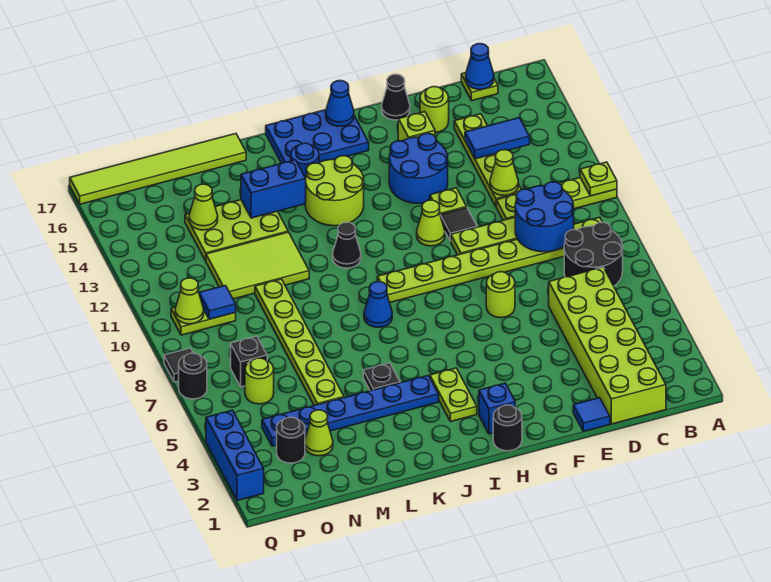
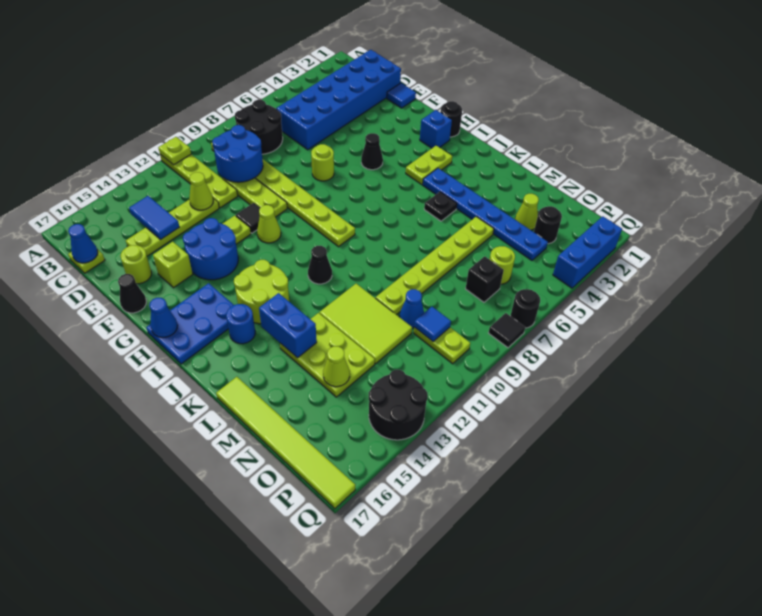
lime 2x6 brick [549,267,666,424] -> blue 2x6 brick [276,50,401,150]
none -> black 1x1 cone [361,133,383,170]
blue 2x3 plate [266,110,369,164] -> blue 2x3 plate turned to [146,283,234,364]
blue 1x1 cone [364,282,392,327] -> blue 1x1 cone moved to [399,289,424,328]
lime 1x1 cone [175,278,204,324] -> none
none -> black 2x2 round brick [369,370,428,440]

